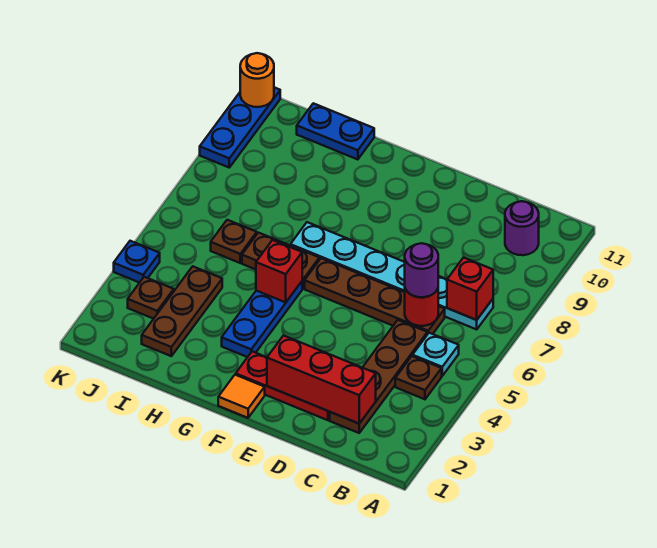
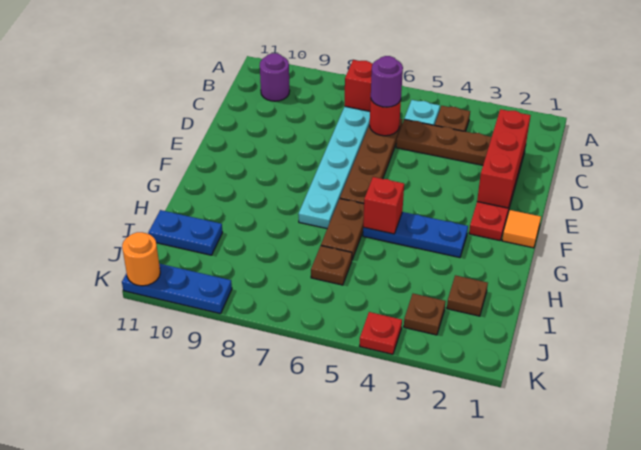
blue 1x2 plate [297,103,374,160] -> blue 1x2 plate turned to [148,210,223,255]
brown 1x3 plate [142,266,222,356] -> brown 1x1 plate [447,275,488,316]
blue 1x1 plate [114,241,160,283] -> red 1x1 plate [360,312,402,354]

